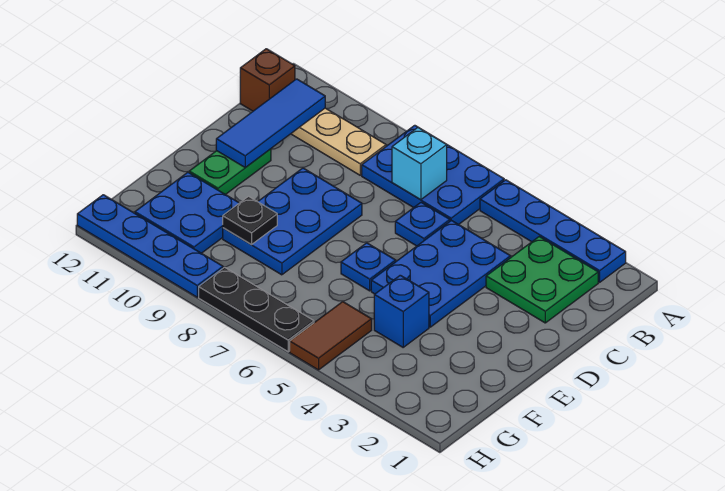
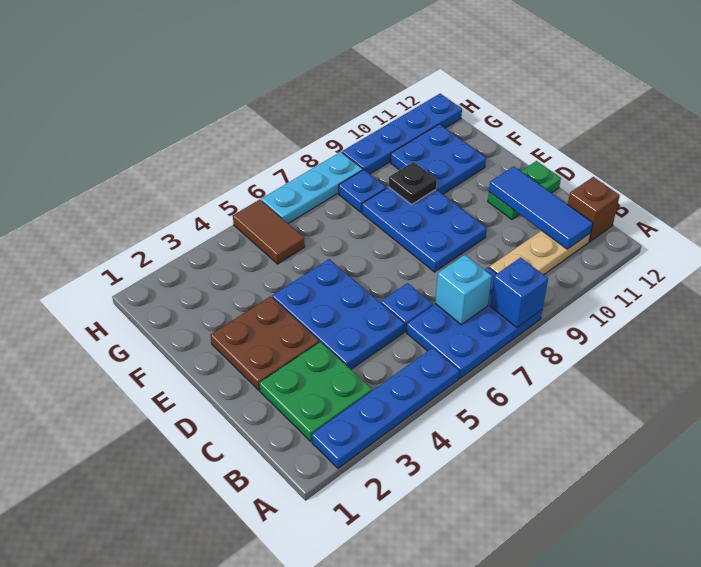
none -> brown 2x2 plate [210,296,319,390]
green 1x2 plate [189,149,271,195] -> green 1x2 plate turned to [488,161,561,219]
blue 1x1 plate [341,243,396,291] -> blue 1x1 plate moved to [339,170,386,212]
blue 1x1 brick [374,275,429,347] -> blue 1x1 brick moved to [490,257,548,328]
black 1x3 plate [199,267,314,352] -> cyan 1x3 plate [261,152,363,223]

